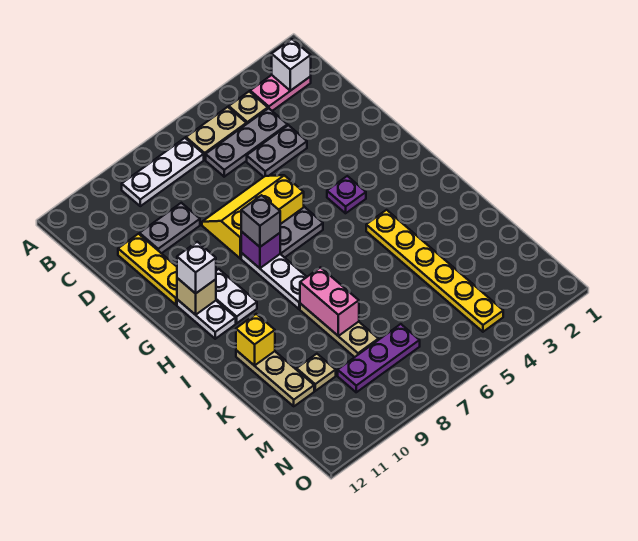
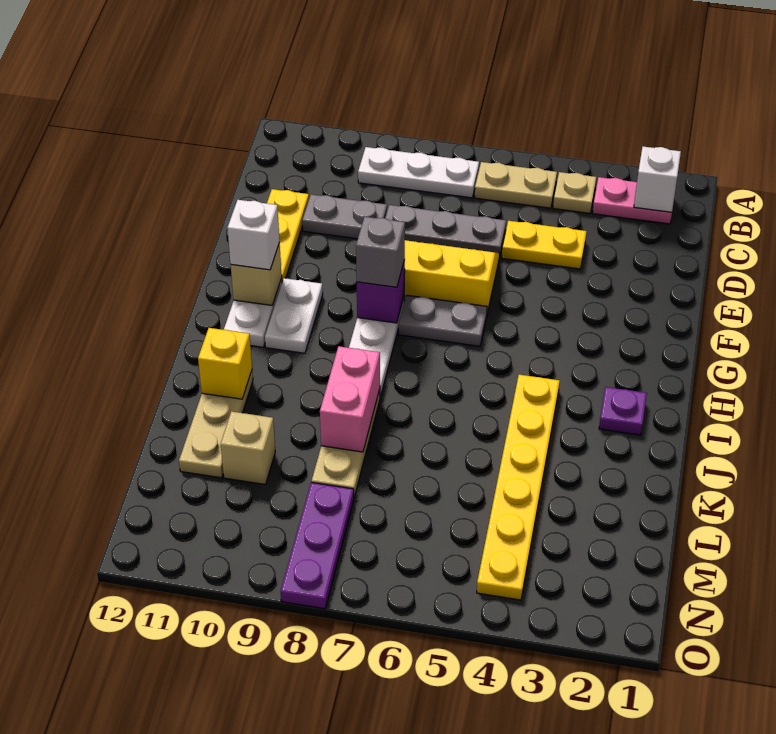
grey 1x3 plate [206,108,287,177] -> grey 1x3 plate moved to [385,205,506,258]
grey 1x2 plate [247,125,307,177] -> yellow 1x2 plate [502,221,587,269]
purple 1x1 plate [327,176,366,213] -> purple 1x1 plate moved to [599,387,647,435]
tan 1x1 plate [297,354,336,391] -> tan 1x1 brick [221,411,275,485]
purple 1x3 plate [338,324,420,392] -> purple 1x3 plate turned to [281,482,354,609]

